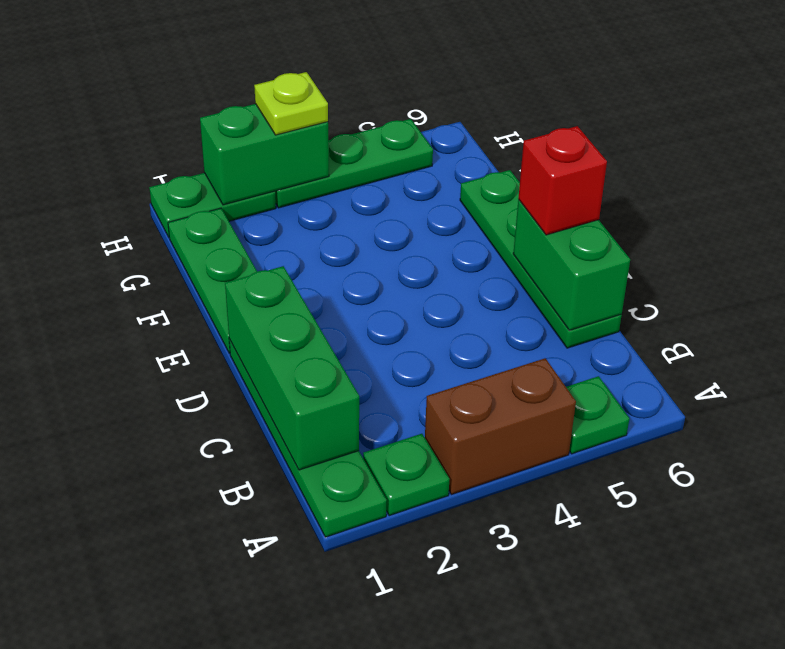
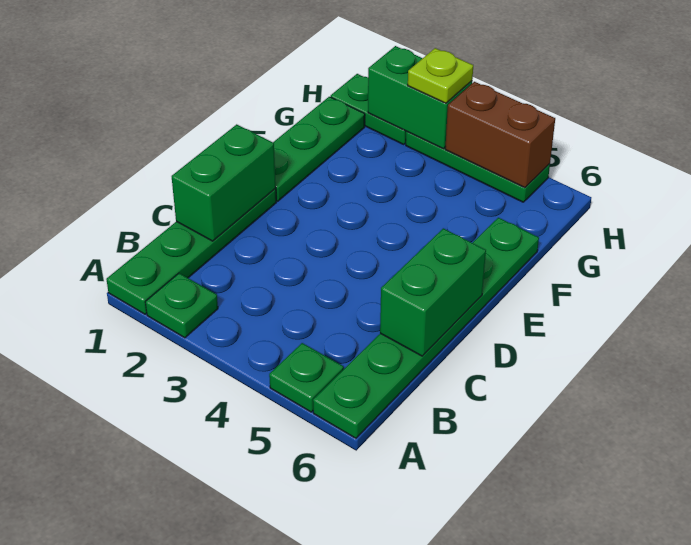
brown 1x2 brick [425,358,576,495] -> brown 1x2 brick moved to [445,82,555,188]
green 1x3 brick [225,266,359,470] -> green 1x2 brick [172,124,276,241]
green 1x4 plate [460,170,622,348] -> green 1x6 plate [313,218,539,438]
red 1x1 brick [518,126,607,235] -> none

